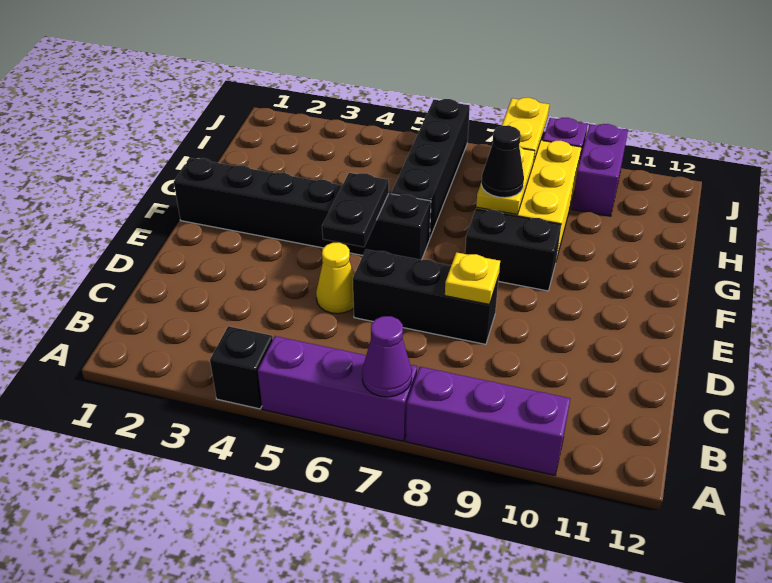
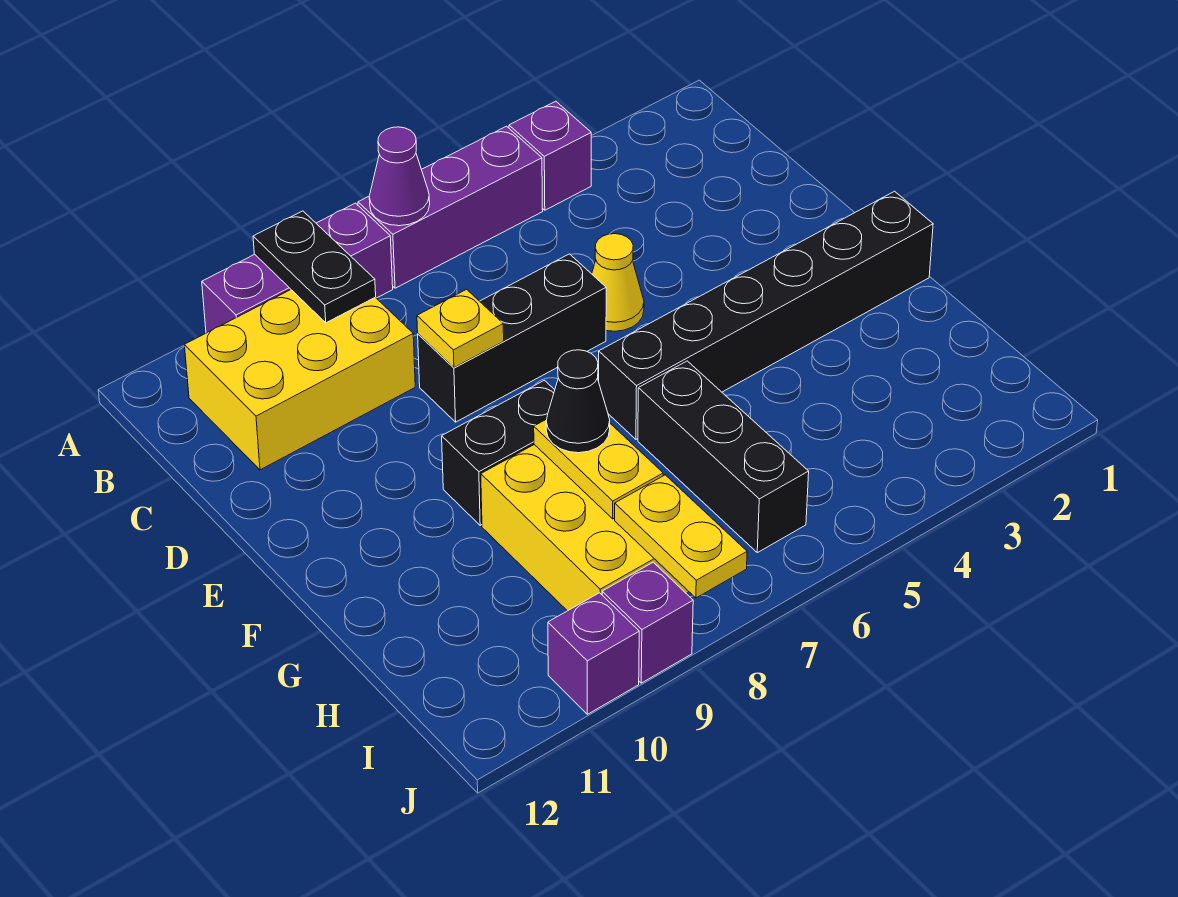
black 1x1 brick [210,326,273,409] -> purple 1x1 brick [509,101,591,210]
none -> yellow 2x3 brick [184,290,415,470]
black 1x2 plate [322,173,389,247] -> black 1x2 plate moved to [253,211,376,323]
black 1x4 brick [391,99,470,238] -> black 1x3 brick [638,361,809,553]
purple 1x2 brick [572,124,628,216] -> purple 1x1 brick [548,593,639,714]

